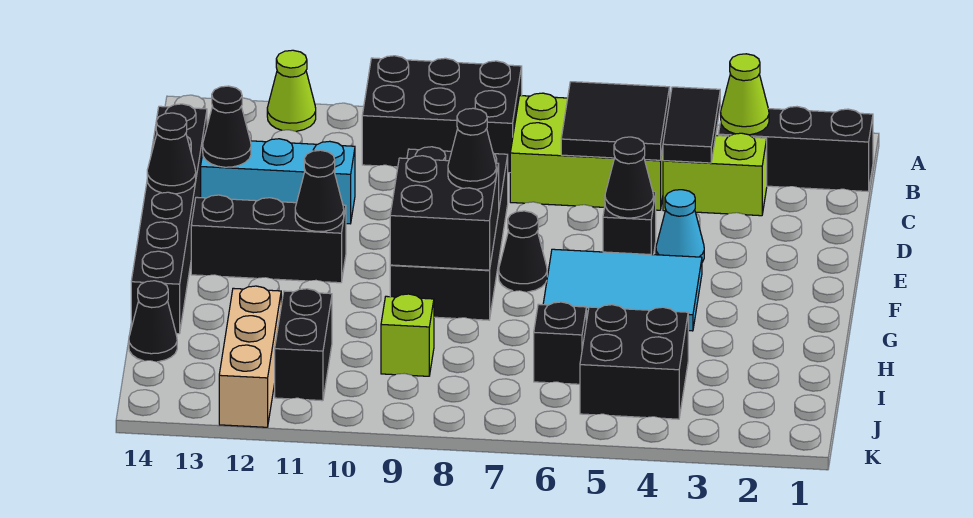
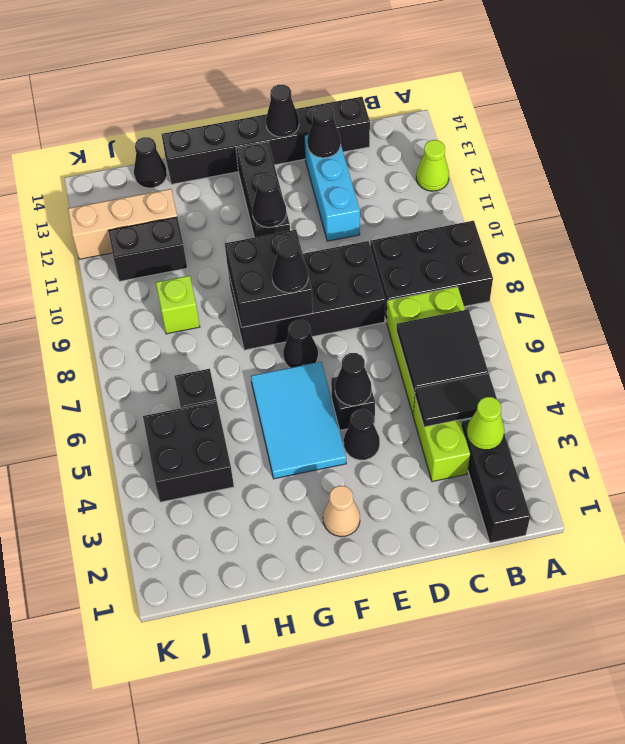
black 2x3 brick [362,56,522,173] -> black 2x3 brick turned to [370,221,493,322]
cyan 1x1 cone [656,190,704,262] -> black 1x1 cone [344,409,380,460]
none -> tan 1x1 cone [323,486,360,537]

